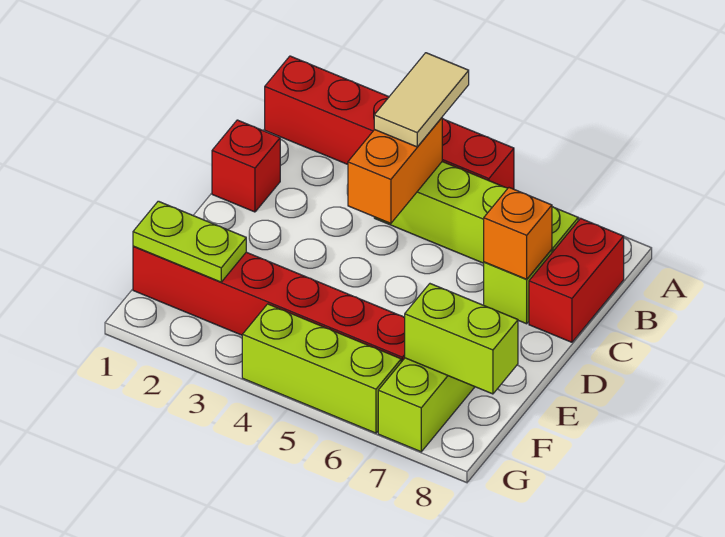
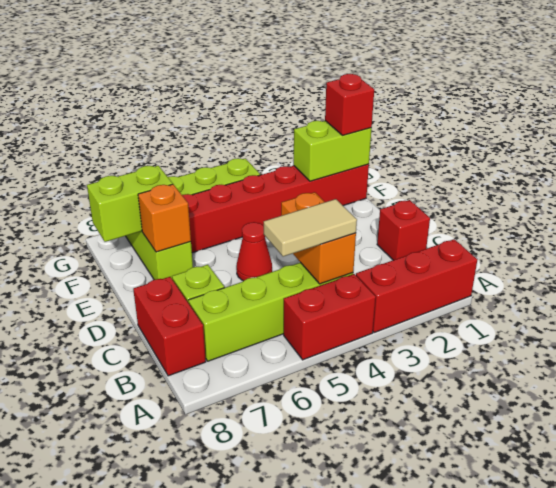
tan 1x2 tile [374,53,469,147] -> tan 1x2 tile turned to [264,199,357,257]
orange 1x1 brick [484,188,552,279] -> orange 1x1 brick moved to [138,184,191,252]
none -> red 1x1 cone [236,222,272,281]
lime 1x2 plate [133,201,246,282] -> lime 1x2 brick [294,121,372,181]
none -> red 1x1 brick [325,74,374,135]

